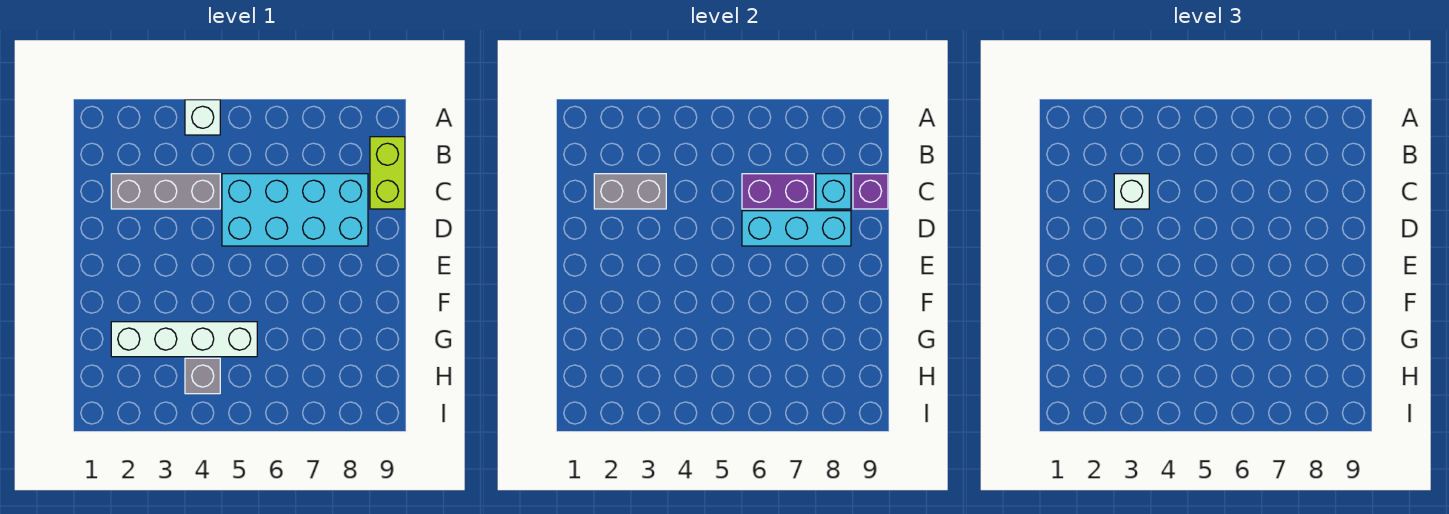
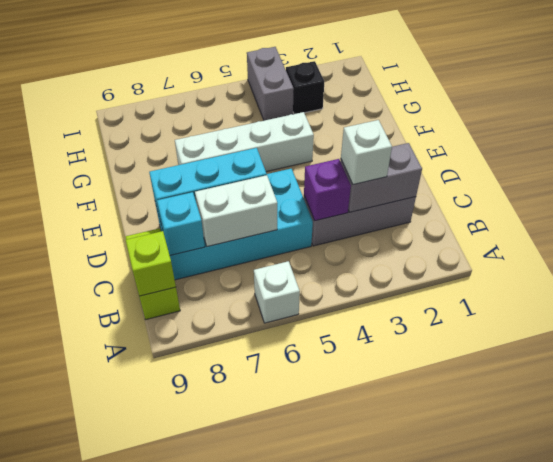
white 1x1 brick [185,100,220,135] -> white 1x1 brick moved to [254,261,300,323]
none -> lime 1x1 brick [126,231,176,296]
purple 1x2 brick [742,174,814,209] -> white 1x2 brick [195,175,277,247]
purple 1x1 brick [853,174,888,209] -> purple 1x1 brick moved to [304,159,351,221]
white 1x4 brick [111,322,257,357] -> white 1x4 brick moved to [175,112,314,172]
none -> black 1x1 brick [286,61,324,114]
grey 1x1 brick [185,358,220,394] -> grey 1x2 brick [247,47,294,121]

